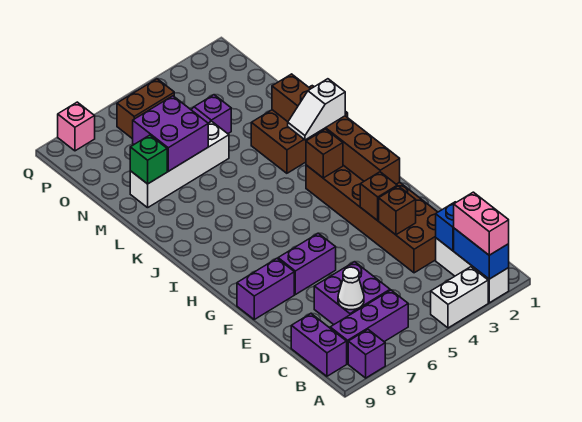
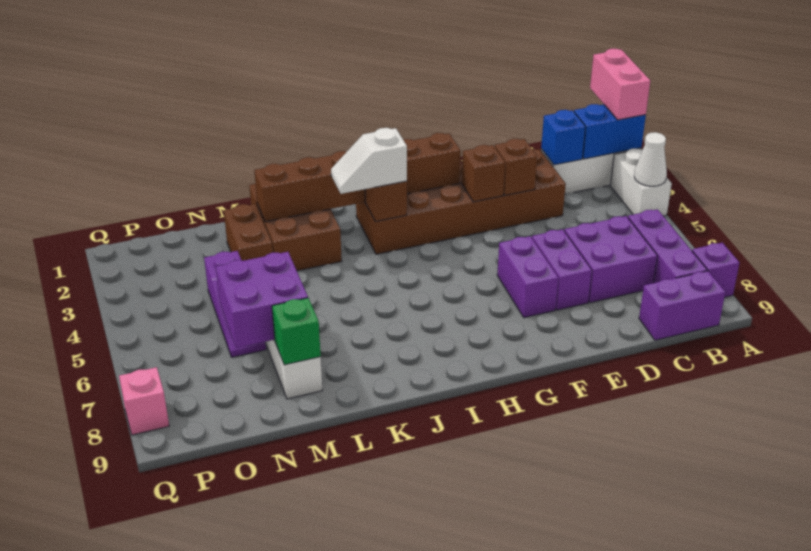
pink 1x2 brick [454,192,509,255] -> pink 1x2 brick turned to [590,49,650,120]
white 1x1 cone [338,267,364,310] -> white 1x1 cone moved to [634,132,667,186]
purple 1x2 brick [237,258,294,319] -> purple 1x2 brick moved to [532,229,592,310]
white 1x2 slope [288,79,345,140] -> white 1x2 slope turned to [331,128,407,194]
brown 1x2 brick [117,79,174,139] -> brown 1x2 brick moved to [224,204,273,261]

